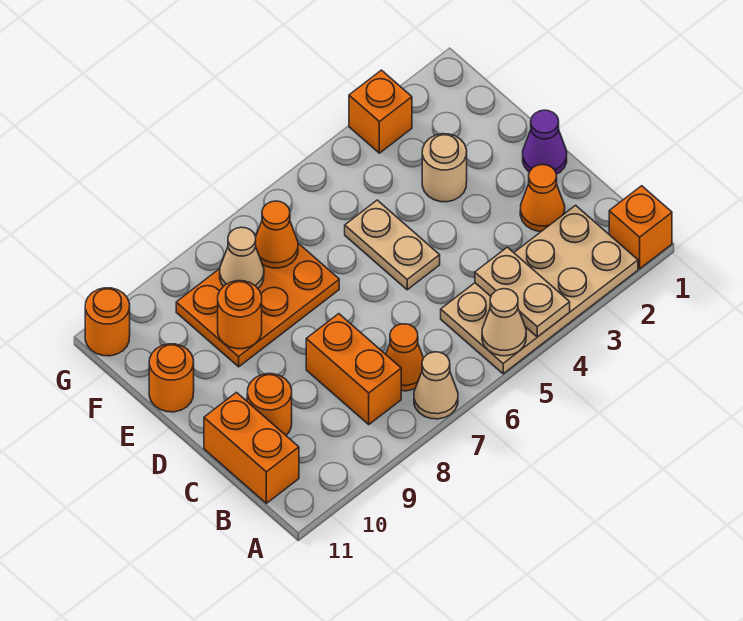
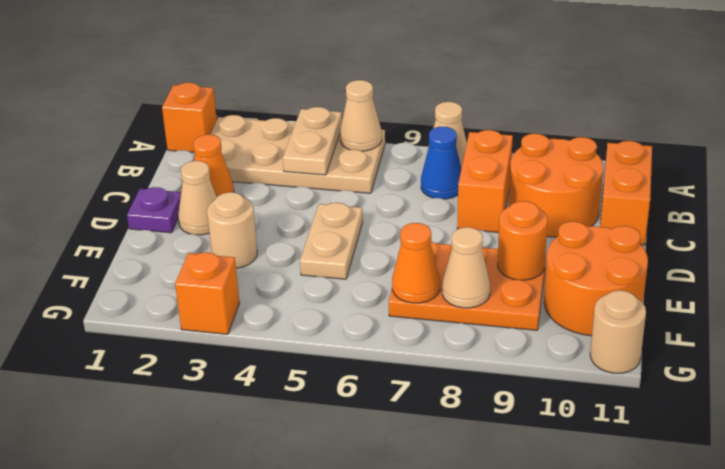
orange 1x1 cone [386,324,423,391] -> blue 1x1 cone [421,127,461,199]
orange 1x1 round brick [247,374,292,435] -> orange 2x2 round brick [509,134,603,237]
purple 1x1 cone [523,110,567,174] -> purple 1x1 plate [127,187,181,233]
none -> tan 1x1 cone [178,161,217,235]
orange 1x1 round brick [149,344,194,412] -> orange 2x2 round brick [544,221,648,336]
orange 1x1 round brick [85,288,130,356] -> tan 1x1 round brick [590,290,646,373]

